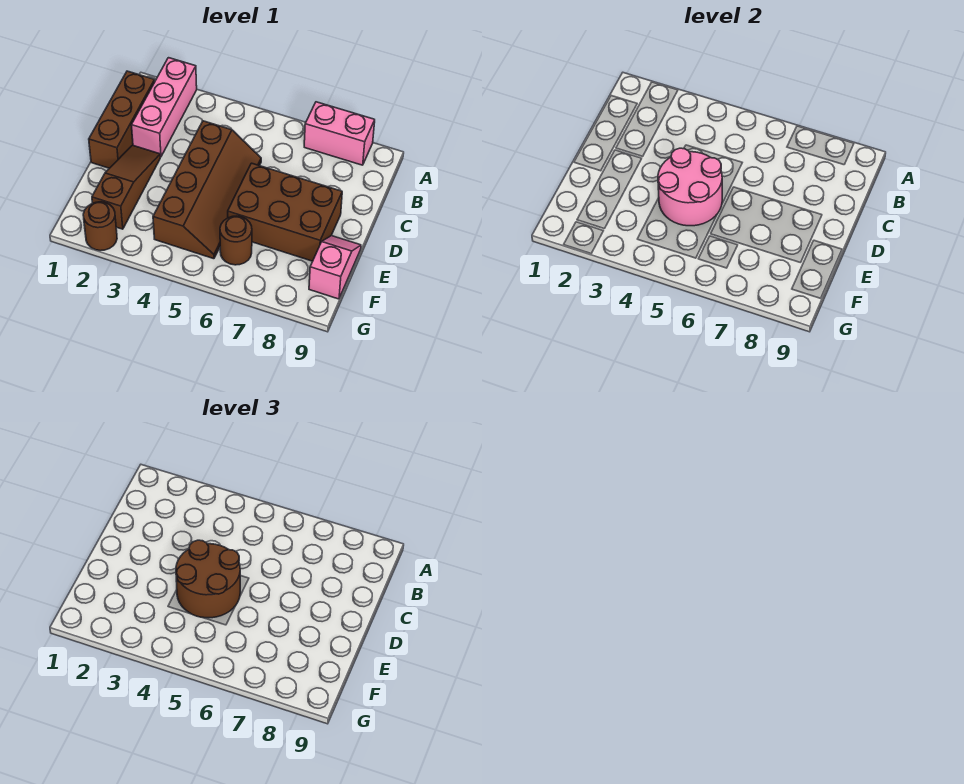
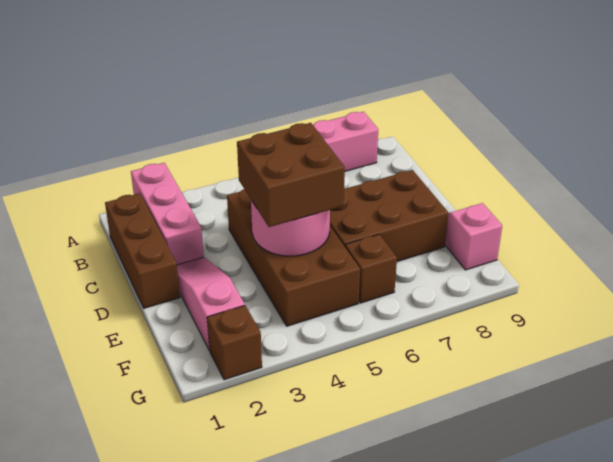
brown 2x4 slope [153,121,261,259] -> brown 2x4 brick [227,189,360,326]
brown 1x3 slope [92,145,160,229] -> pink 1x3 slope [177,257,245,350]
brown 2x2 round brick [176,540,240,618] -> brown 2x2 brick [237,123,345,227]
brown 1x1 round brick [220,216,252,265] -> brown 1x1 brick [345,234,397,303]
brown 1x1 round brick [83,202,117,251] -> brown 1x1 brick [207,306,262,380]

